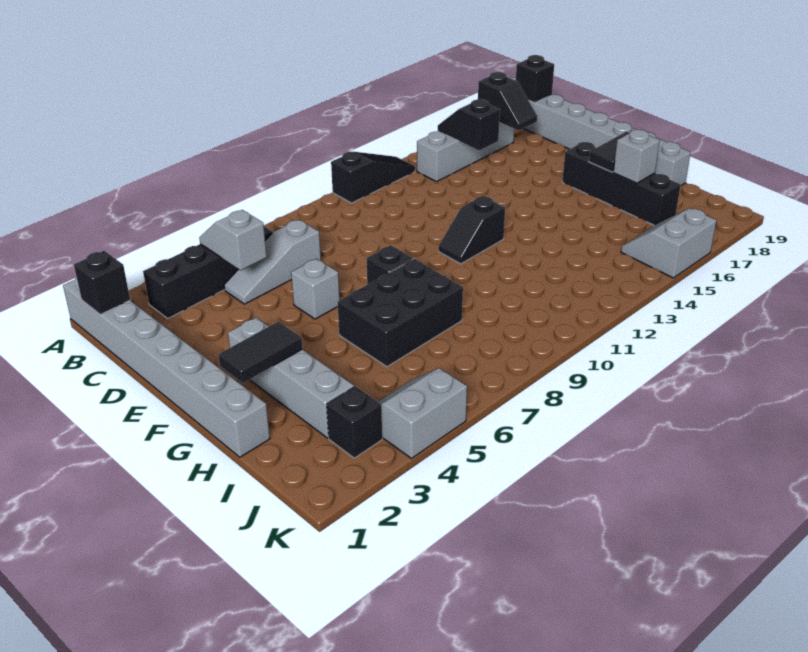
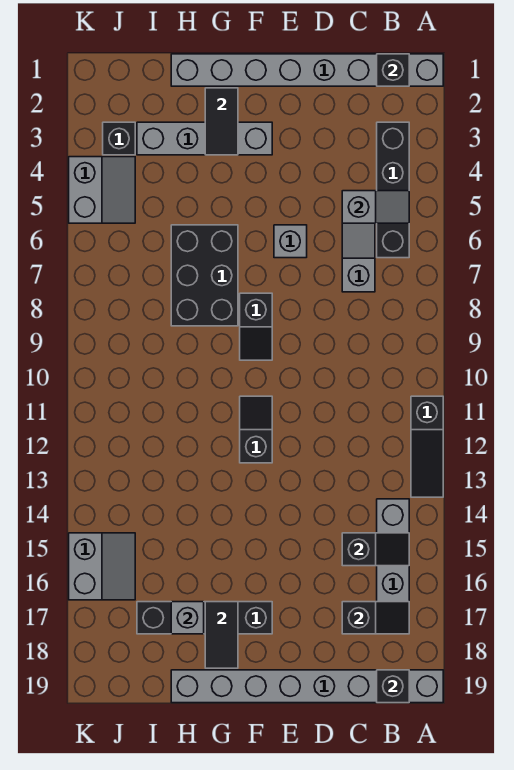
black 1x2 slope [478,72,537,131] -> black 1x2 slope turned to [342,602,409,634]

